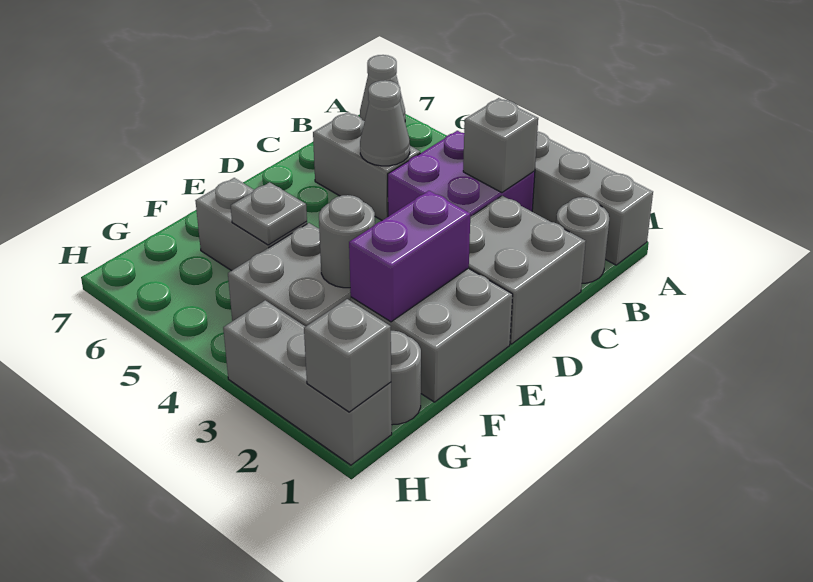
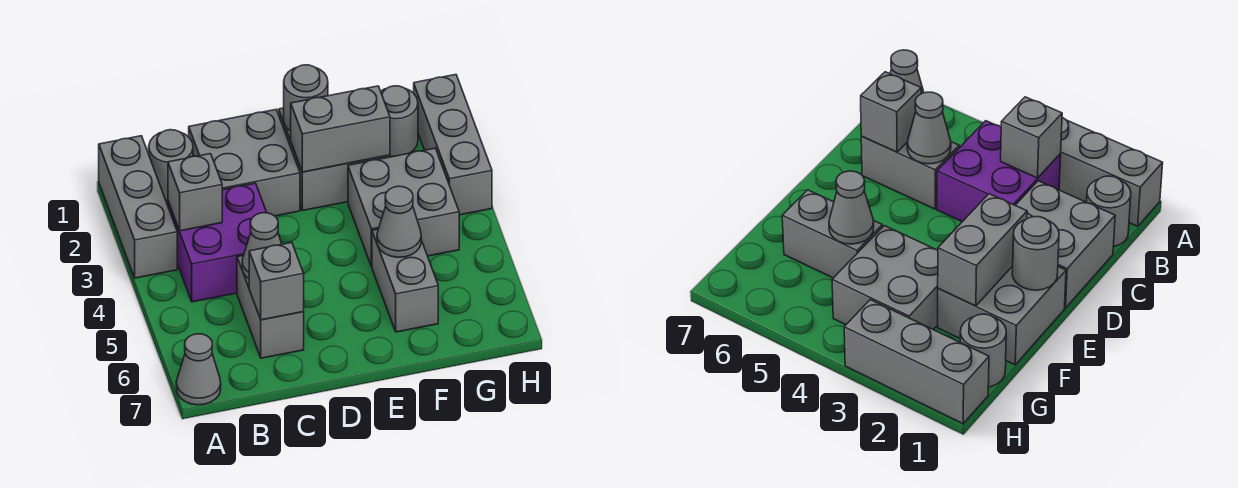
purple 1x2 brick [349,191,470,322] -> grey 1x2 brick [291,86,390,172]
grey 1x1 round brick [319,195,375,288] -> grey 1x1 round brick moved to [284,65,328,131]
grey 1x1 plate [231,182,307,245] -> grey 1x1 cone [377,186,421,257]
grey 1x1 brick [304,299,391,412] -> grey 1x1 brick moved to [249,243,304,320]

